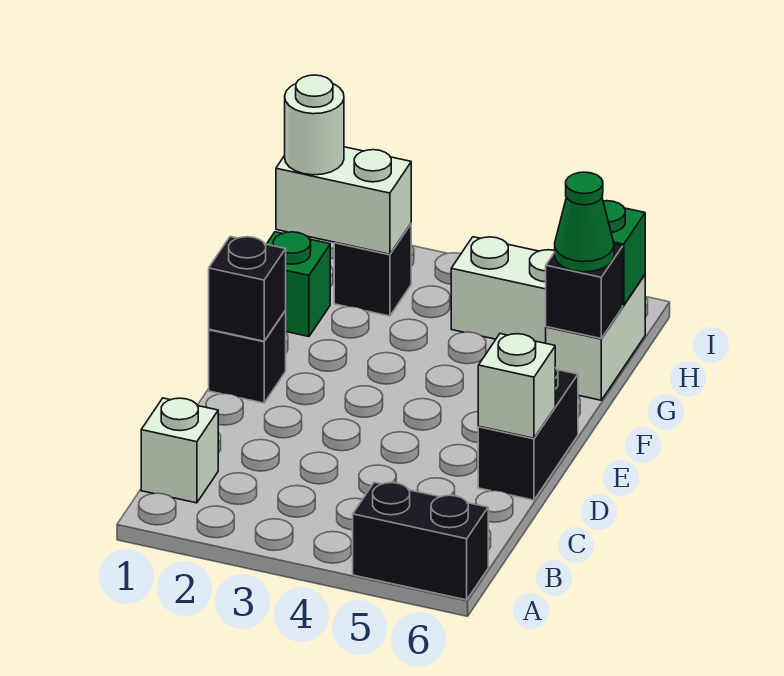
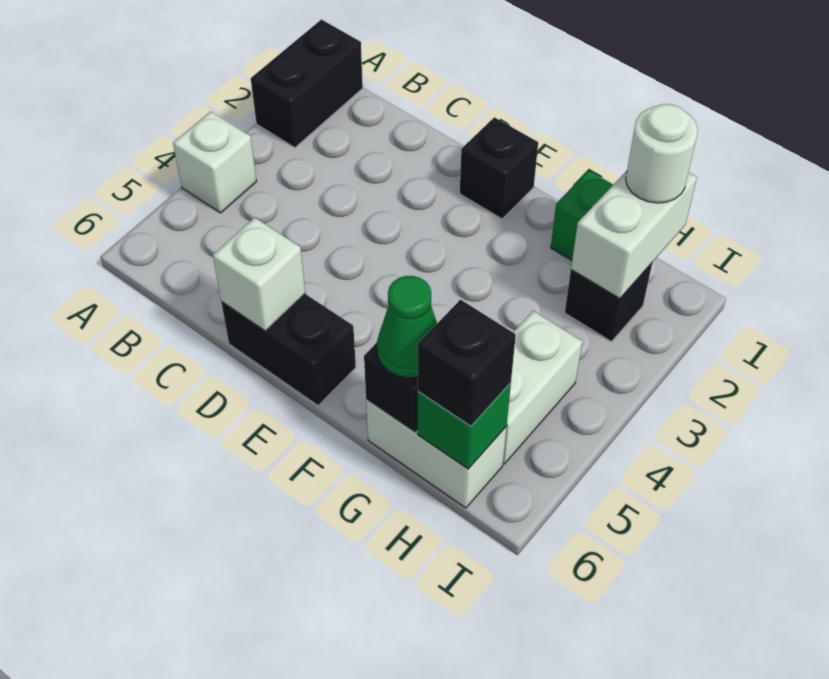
black 1x2 brick [353,482,488,600] -> black 1x2 brick moved to [251,20,363,148]
white 1x1 brick [141,398,218,503] -> white 1x1 brick moved to [173,112,257,213]
black 1x1 brick [209,237,286,341] -> black 1x1 brick moved to [418,300,516,426]

